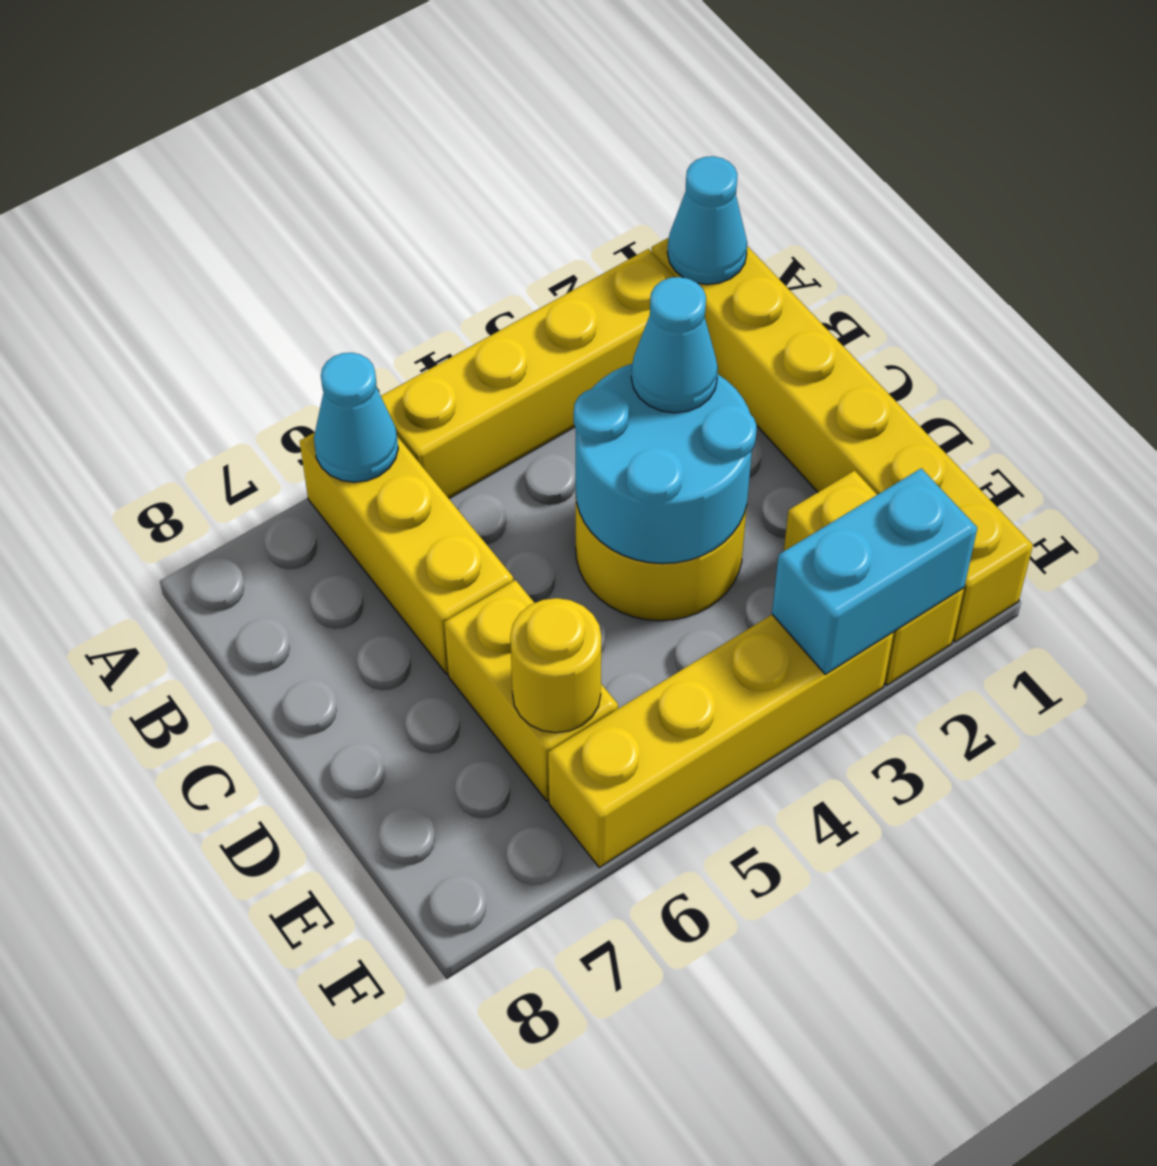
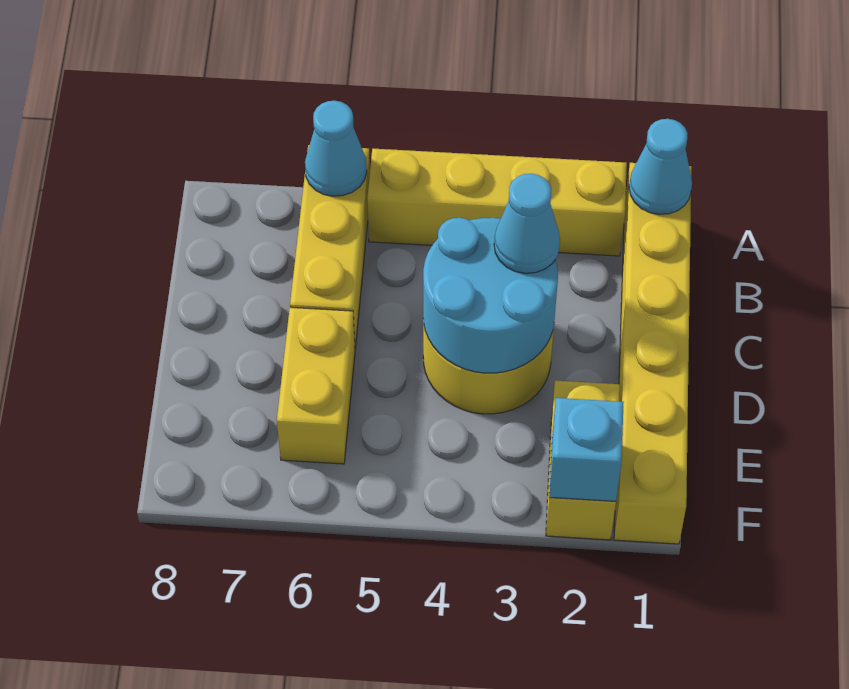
yellow 1x1 round brick [510,598,601,733] -> none
cyan 1x2 brick [772,468,977,674] -> cyan 1x1 brick [549,398,624,501]
yellow 1x4 brick [548,615,893,867] -> none

